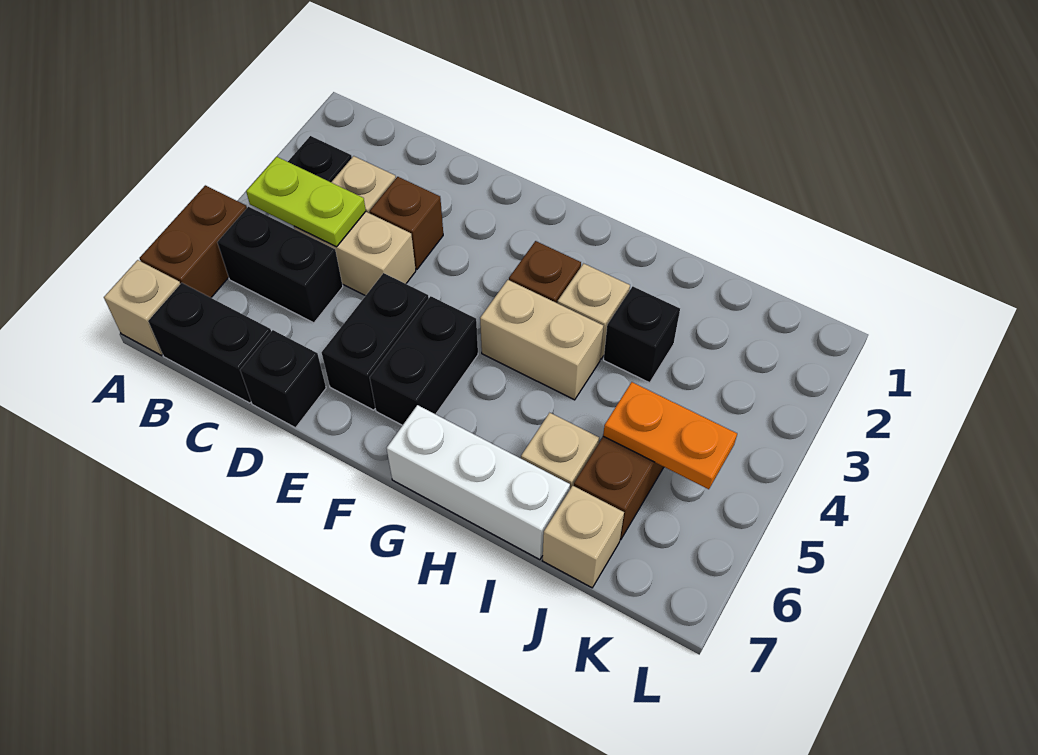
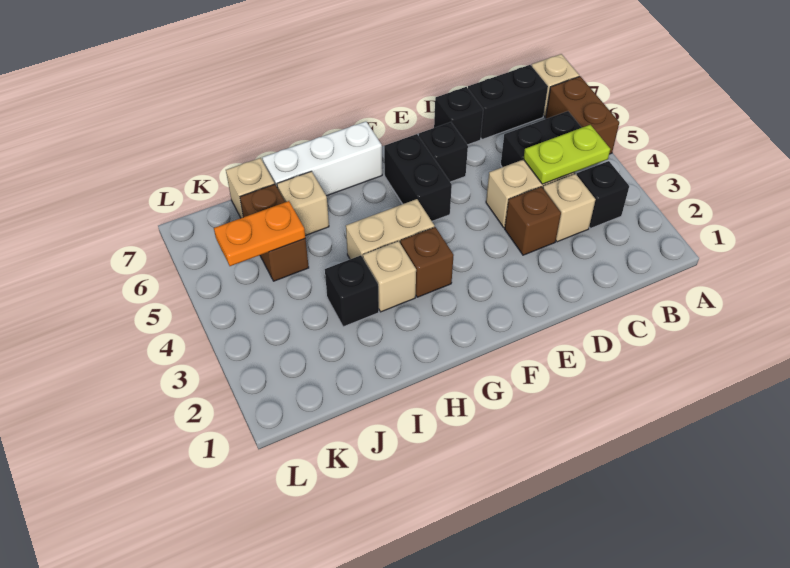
black 1x2 brick [322,273,429,410] -> black 1x1 brick [419,122,468,182]

